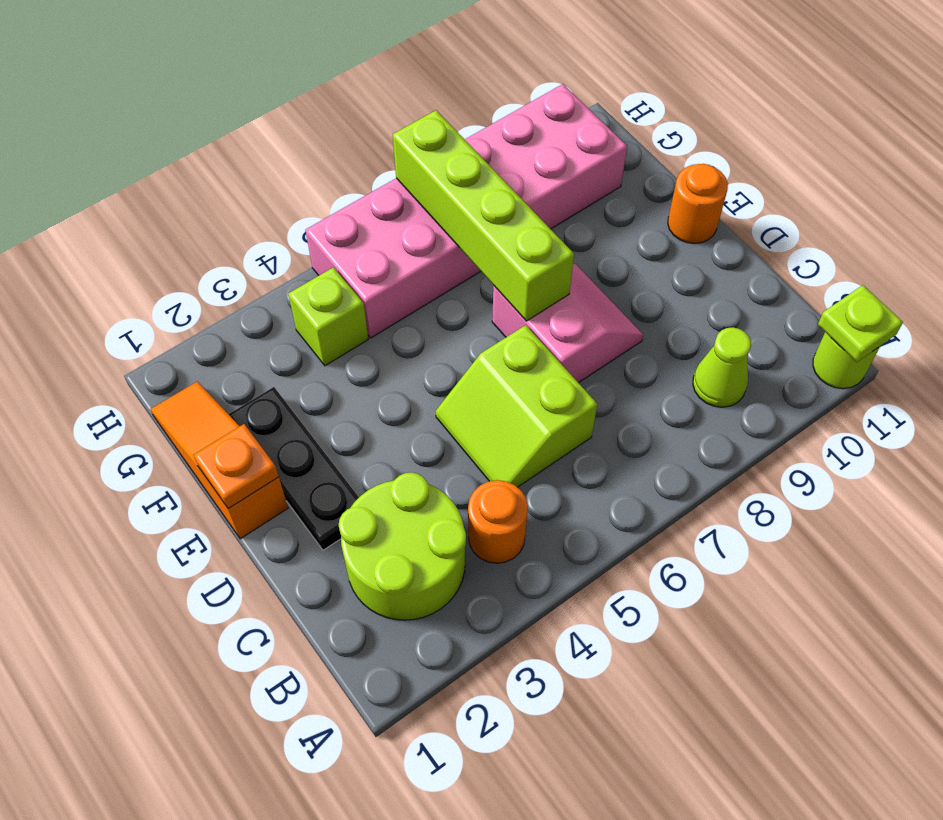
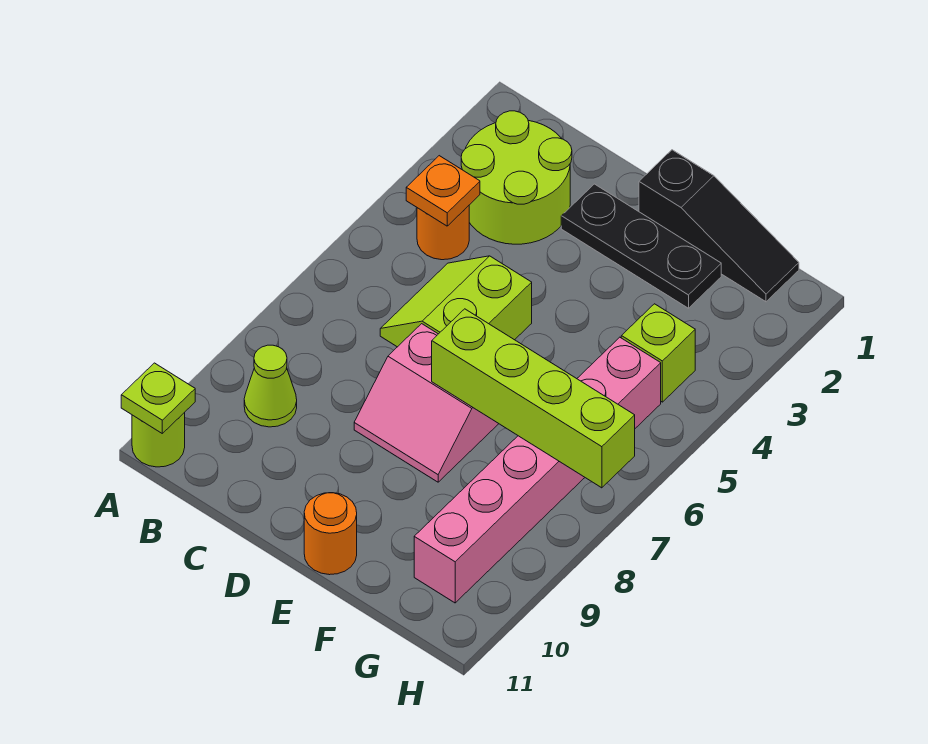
lime 2x2 slope [436,325,597,487] -> lime 2x2 slope turned to [380,256,532,347]
orange 1x3 slope [151,381,288,539] -> black 1x3 slope [639,150,799,302]
orange 1x1 plate [194,424,279,509] -> orange 1x1 plate moved to [406,156,480,226]
pink 2x6 brick [305,84,627,338] -> pink 1x6 brick [414,337,661,603]

